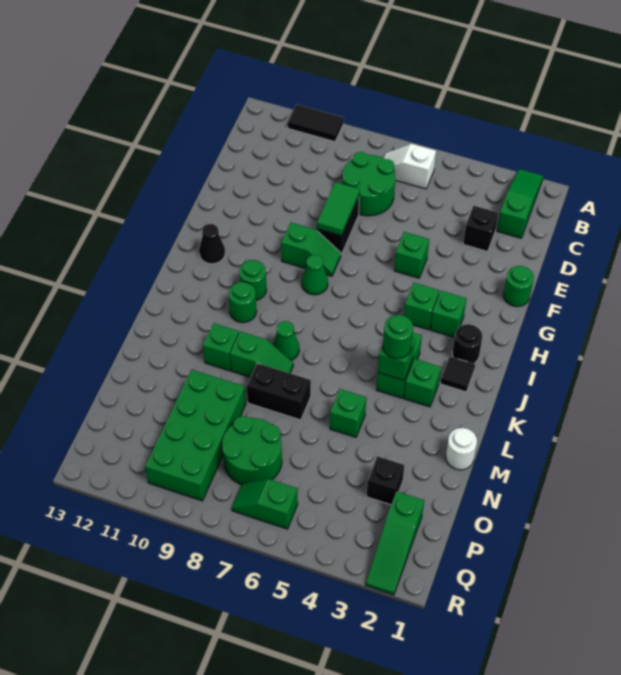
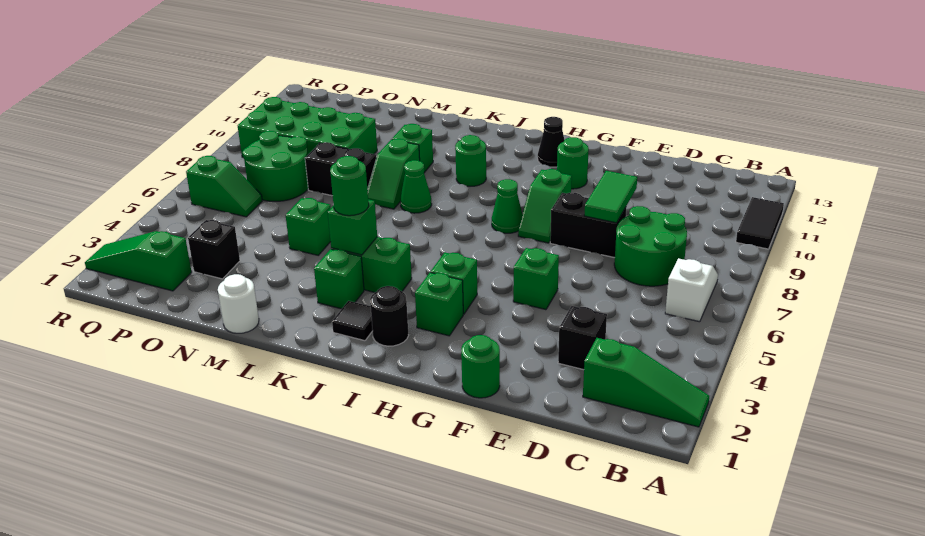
green 1x2 tile [317,182,360,236] -> green 1x2 tile turned to [584,171,637,223]
green 1x1 round brick [239,260,267,300] -> green 1x1 round brick moved to [557,137,589,189]
black 1x2 brick [247,363,311,420] -> black 1x2 brick turned to [305,142,376,196]
green 1x2 slope [232,479,298,529] -> green 1x2 slope turned to [186,156,262,217]

